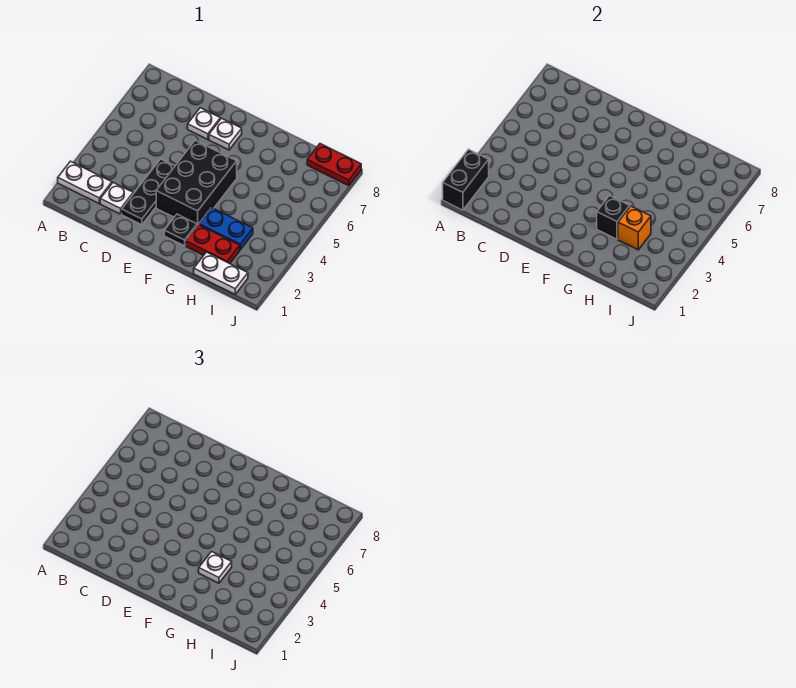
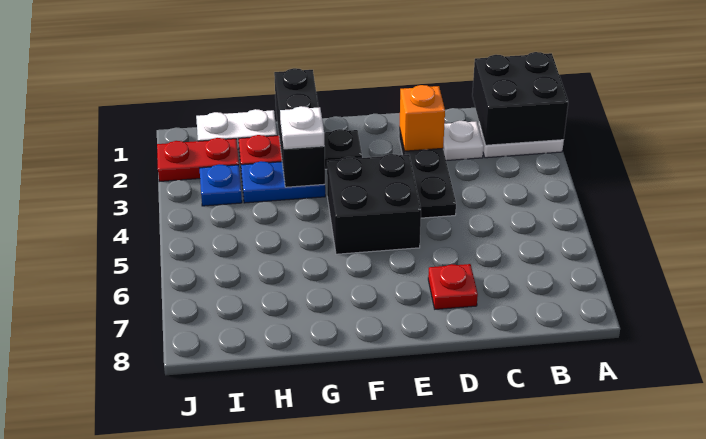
black 1x2 brick [443,149,489,210] -> black 2x2 brick [472,52,568,145]
white 1x1 plate [188,108,220,140] -> red 1x1 plate [428,264,478,309]
black 2x3 brick [156,140,237,225] -> black 2x2 brick [327,154,421,254]
white 1x1 plate [209,118,242,150] -> none
black 1x1 brick [597,196,630,239] -> black 1x3 brick [274,68,325,187]
orange 1x1 brick [618,206,651,250] -> orange 1x1 brick moved to [399,85,445,151]
none -> blue 1x1 plate [200,164,242,206]
red 1x2 plate [307,144,361,186] -> red 1x2 plate moved to [157,138,239,181]

